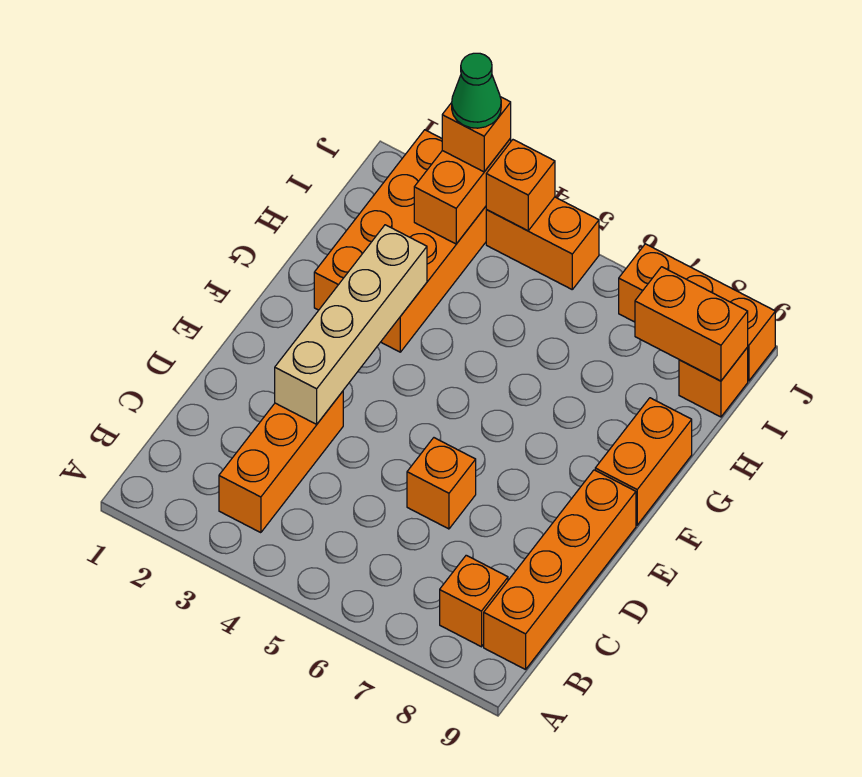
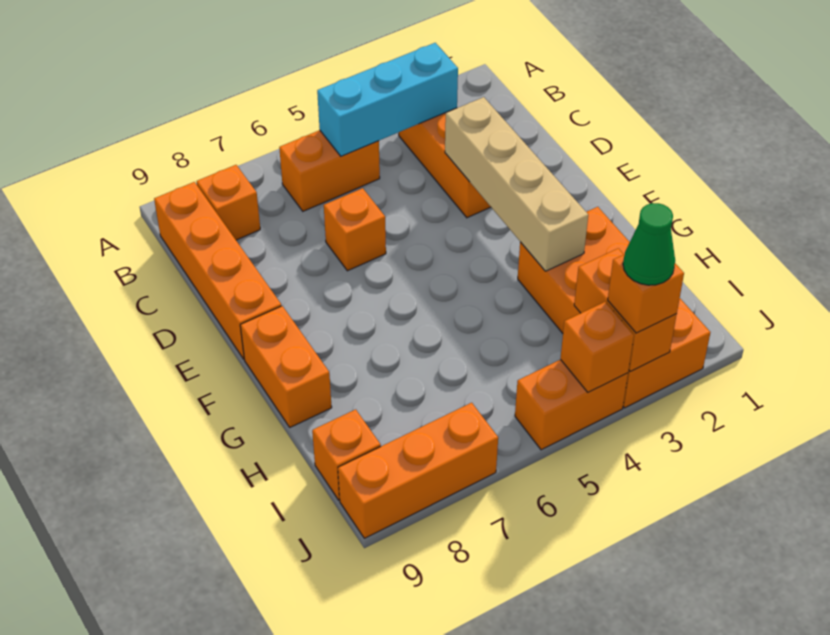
none -> cyan 1x3 brick [317,43,458,156]
orange 1x2 brick [635,267,748,381] -> orange 1x2 brick moved to [279,130,380,211]

